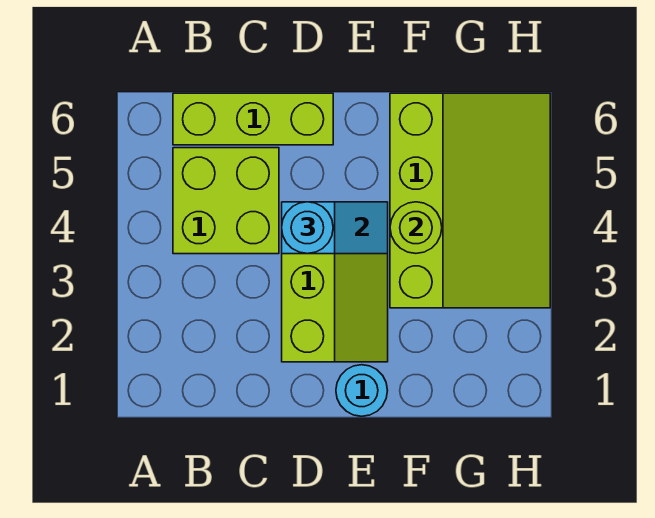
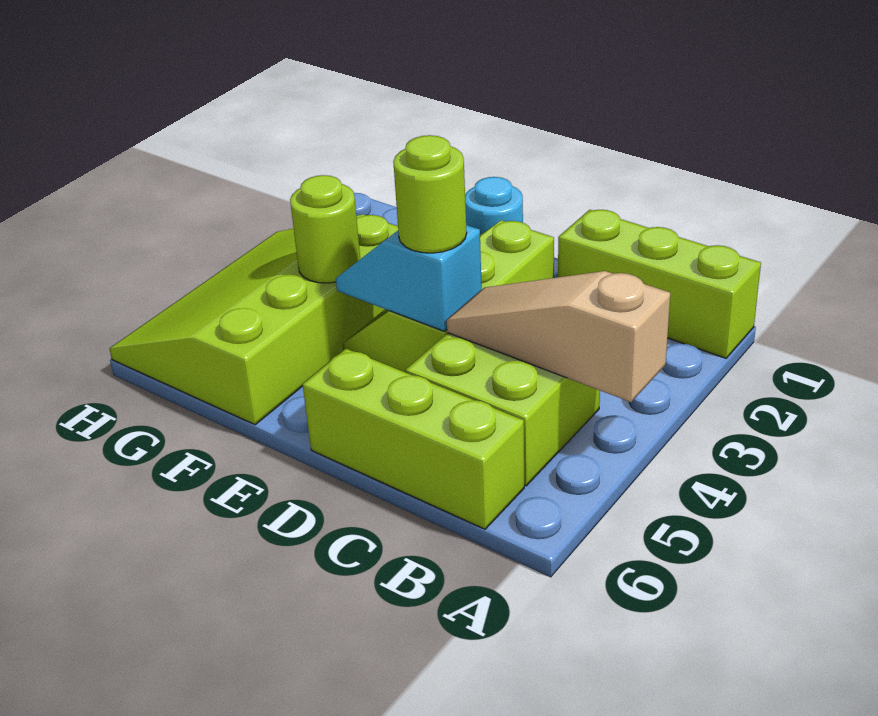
none -> lime 1x3 brick [558,210,761,358]
none -> tan 1x3 slope [447,271,670,402]
cyan 1x1 round brick [282,202,333,254] -> lime 1x1 round brick [393,135,467,253]

